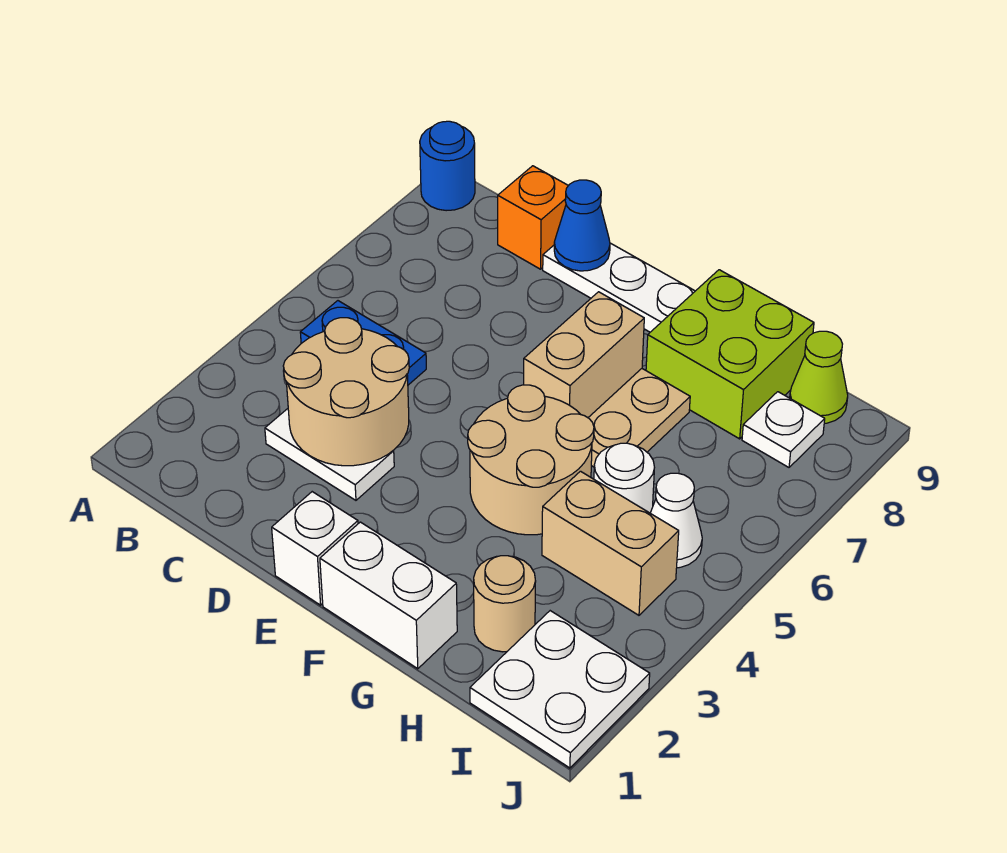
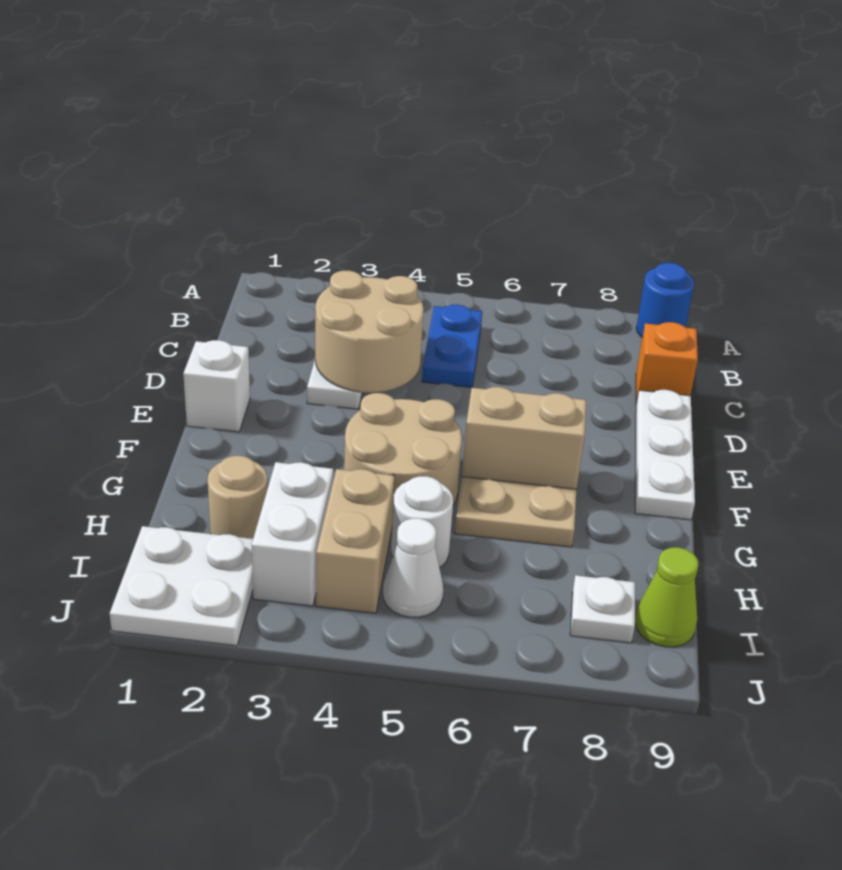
blue 1x1 cone [554,180,610,271] -> none
white 1x2 brick [320,522,457,669] -> white 1x2 brick moved to [252,462,333,606]
lime 2x2 brick [646,270,814,439] -> none

